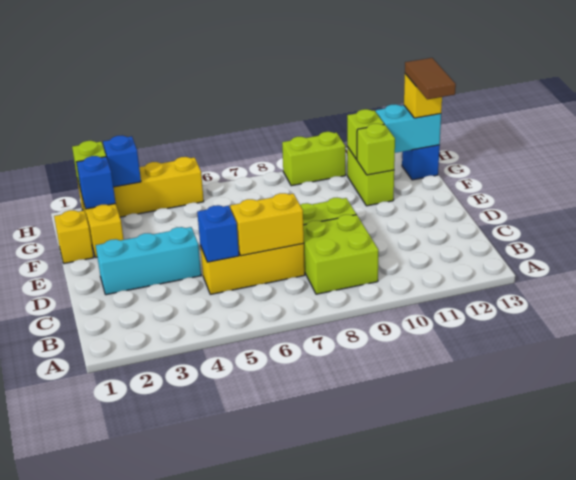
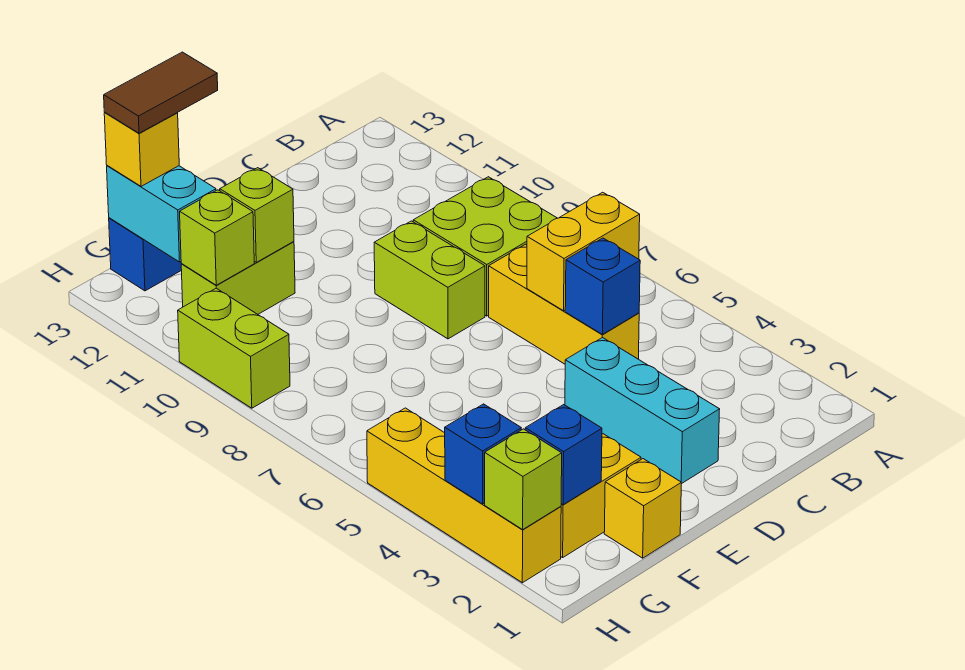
yellow 1x2 brick [230,193,304,256] -> yellow 1x2 brick turned to [527,192,640,311]

